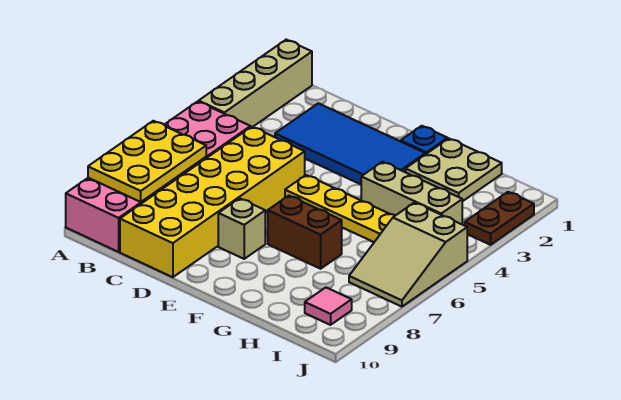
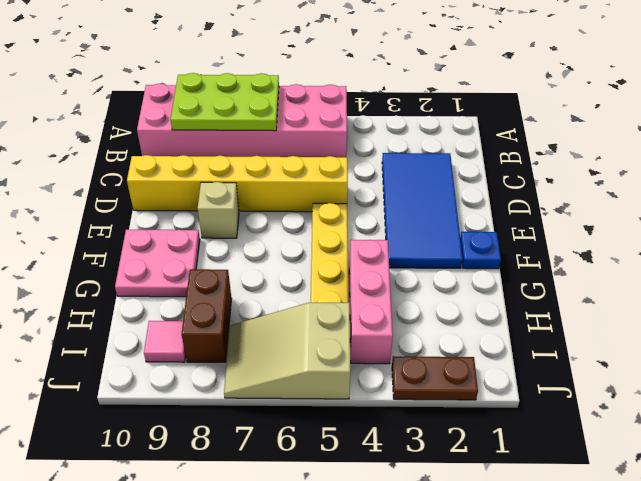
tan 1x4 brick [199,40,312,127] -> none
yellow 2x3 plate [88,121,206,202] -> lime 2x3 plate [171,73,279,131]
yellow 2x6 brick [120,127,305,277] -> yellow 1x6 brick [127,155,348,212]
brown 1x2 brick [268,196,342,269] -> brown 1x2 brick moved to [182,269,232,362]
none -> pink 2x2 plate [115,229,200,297]
tan 2x2 plate [406,139,502,202] -> none
tan 1x3 brick [361,162,462,224] -> pink 1x3 brick [349,240,393,364]

